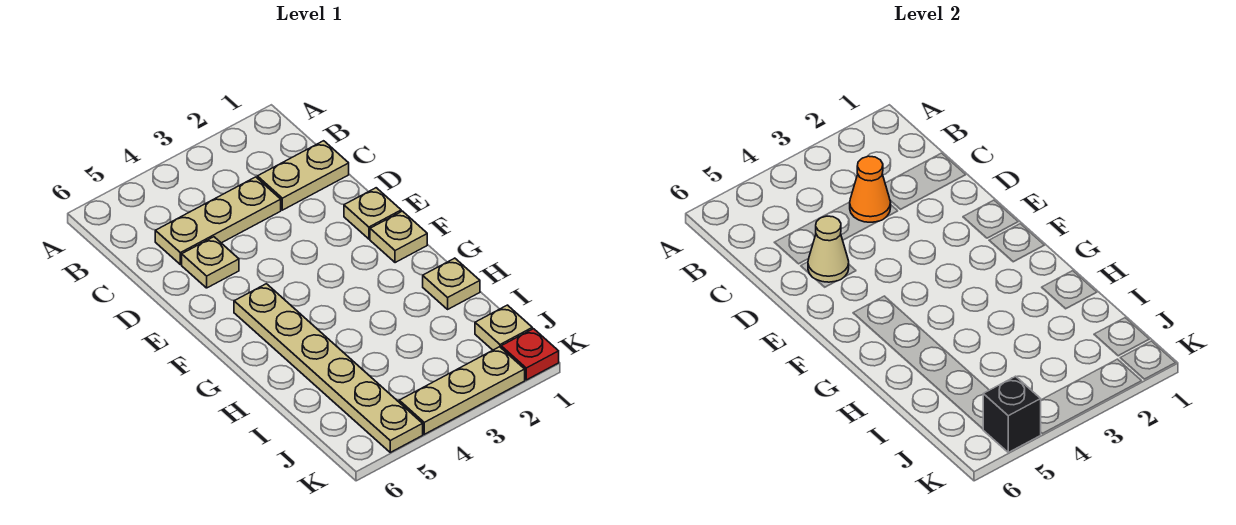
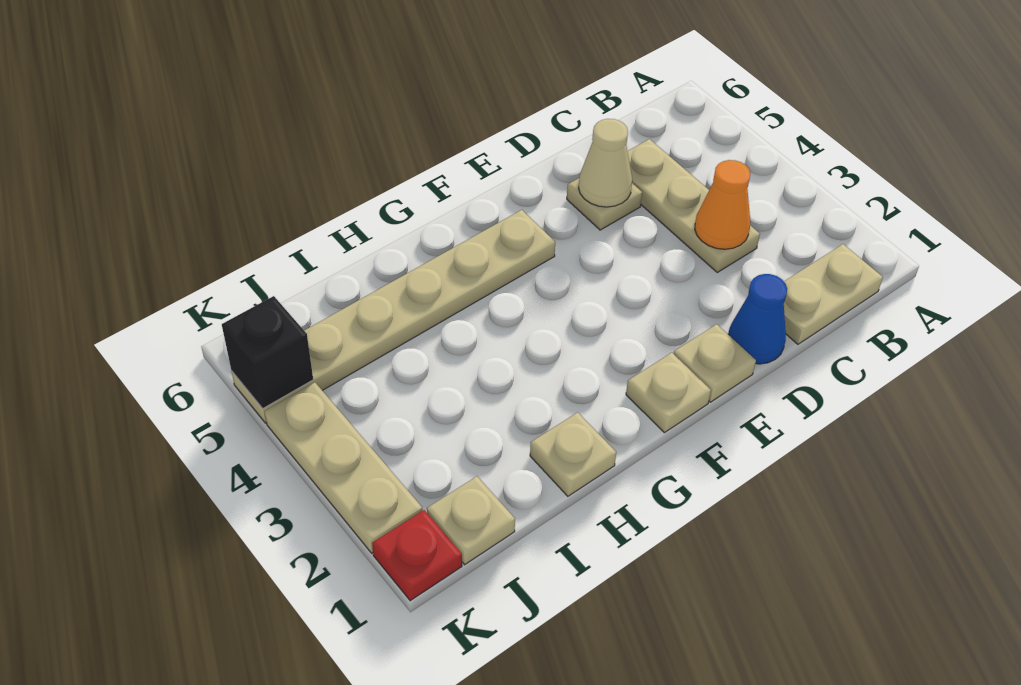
tan 1x2 plate [257,141,349,210] -> tan 1x2 plate turned to [784,244,883,344]
none -> blue 1x1 cone [728,274,787,364]

